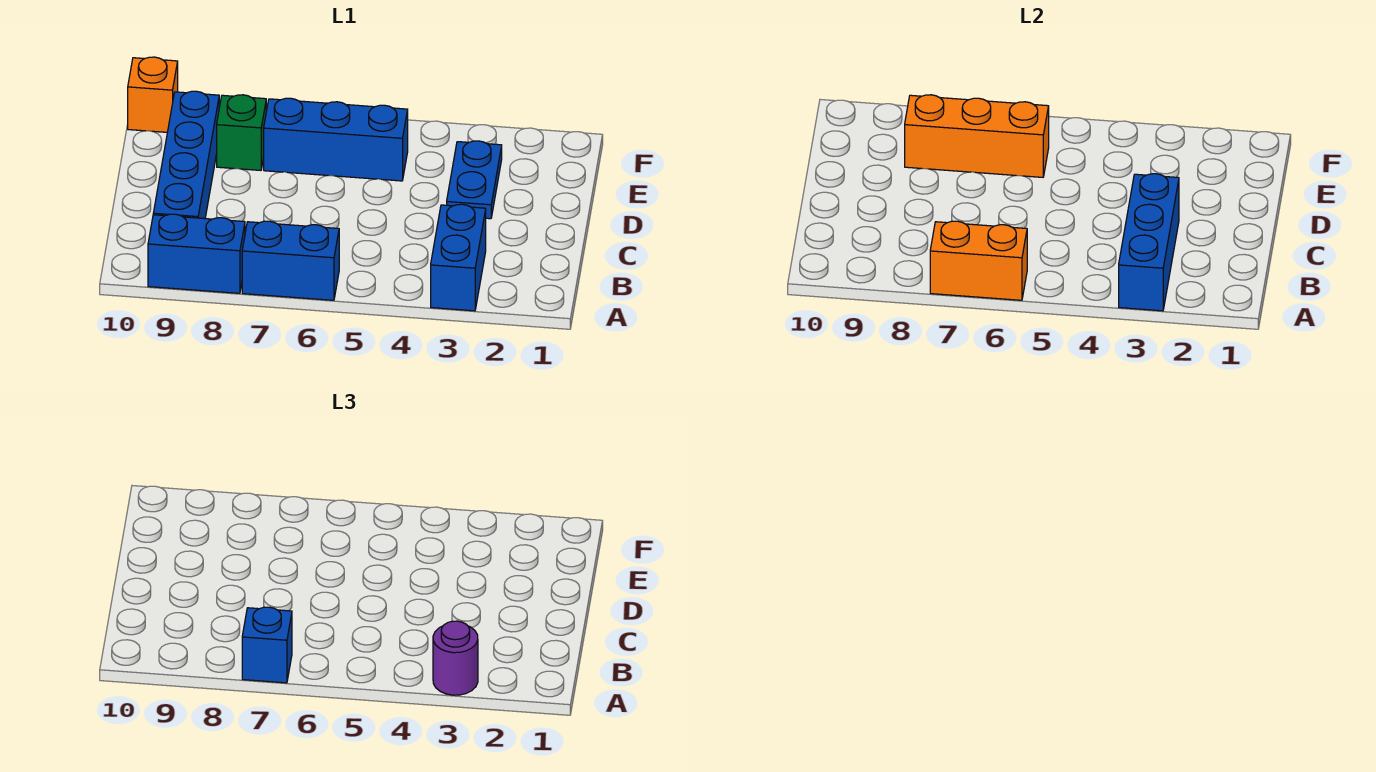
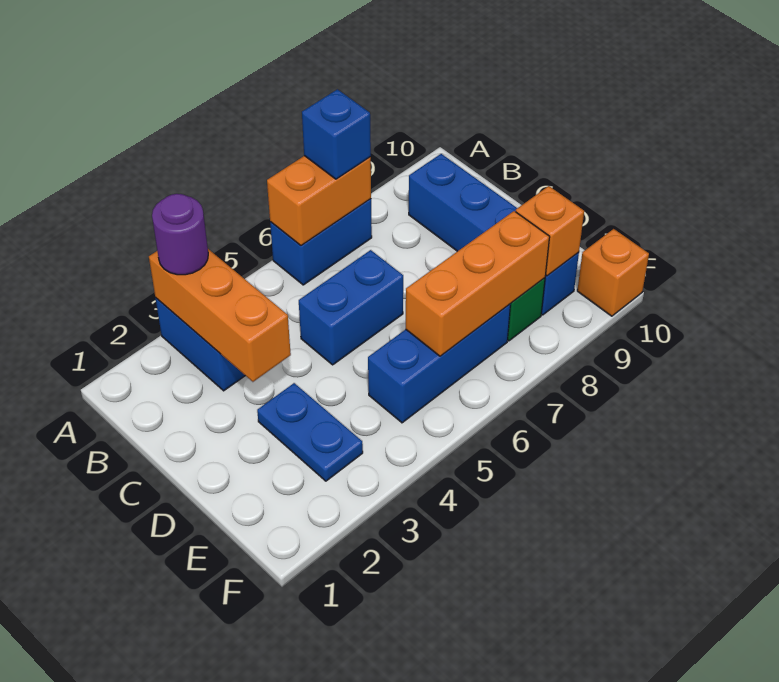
blue 1x3 brick [1119,174,1179,311] -> orange 1x3 brick [149,249,291,382]
blue 1x2 brick [148,214,245,293] -> blue 1x2 brick moved to [299,250,403,365]
none -> orange 1x1 brick [516,186,584,276]

